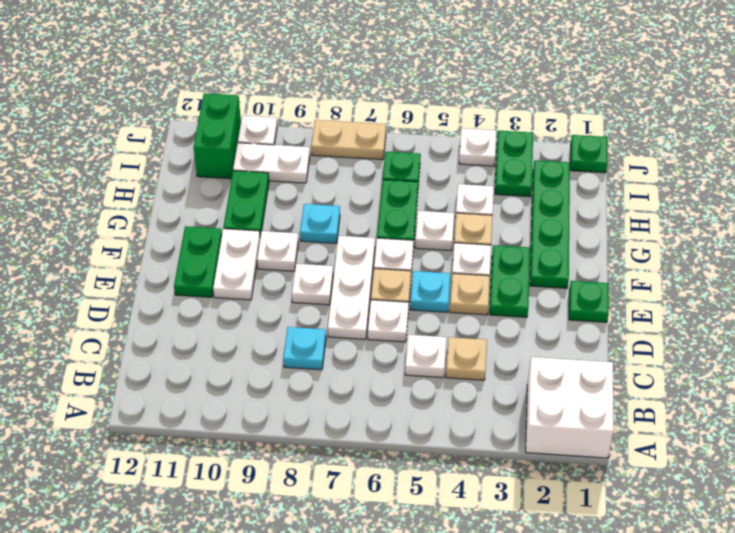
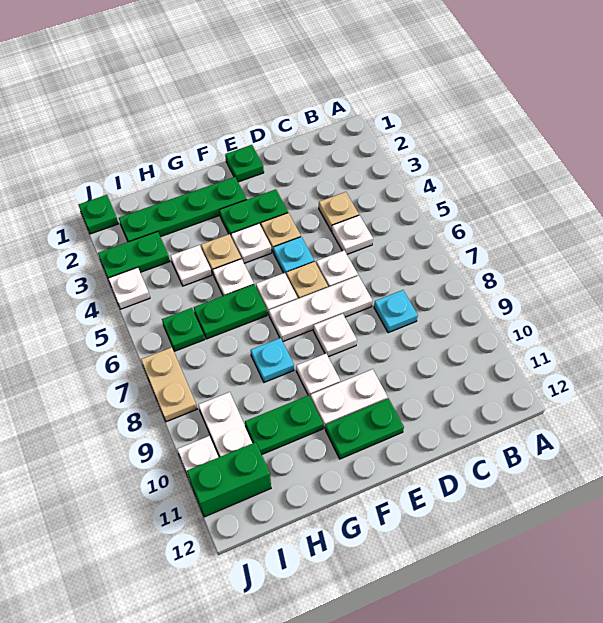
white 2x2 brick [526,357,614,458] -> none

